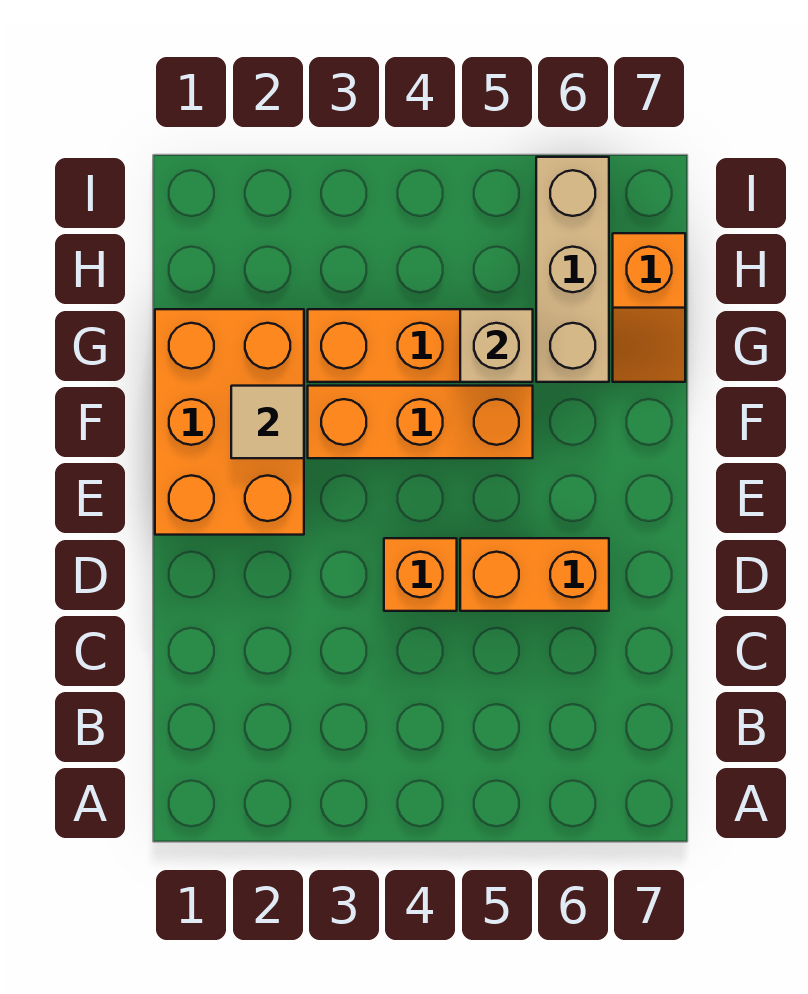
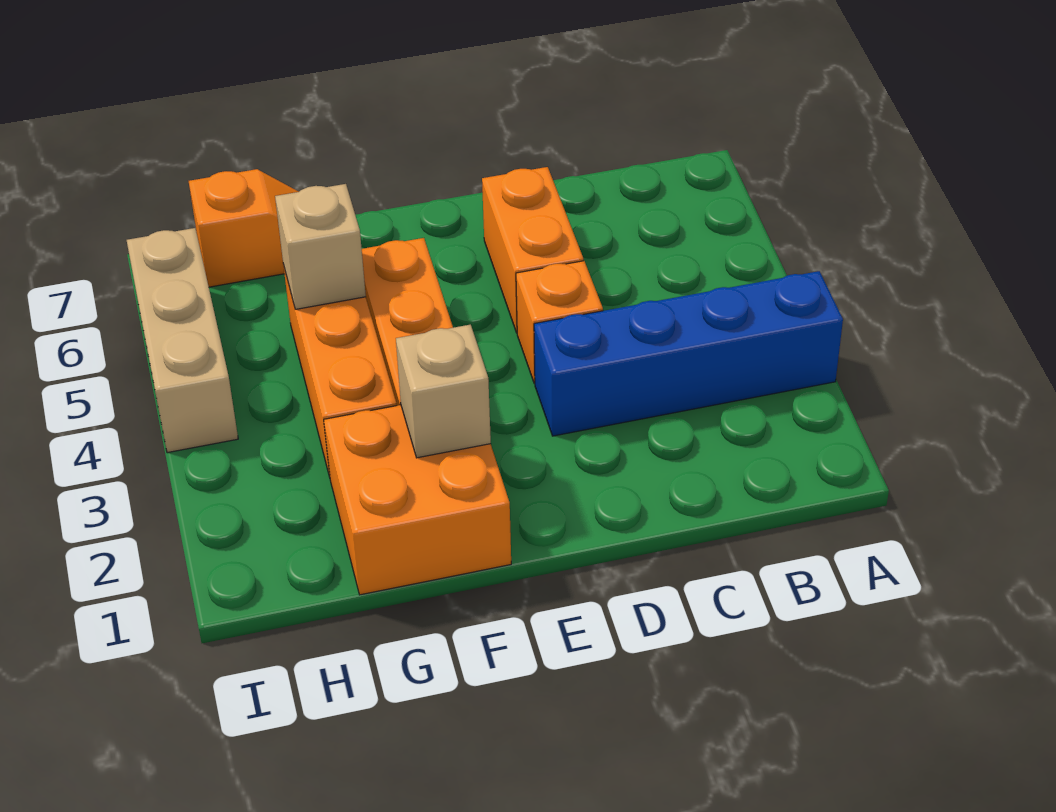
none -> blue 1x4 brick [534,271,843,436]
orange 2x3 brick [155,309,304,535] -> orange 2x2 brick [324,405,511,595]
tan 1x1 tile [231,386,304,458] -> tan 1x1 brick [396,325,491,458]
tan 1x3 brick [536,157,609,382] -> tan 1x3 brick turned to [127,228,238,453]

